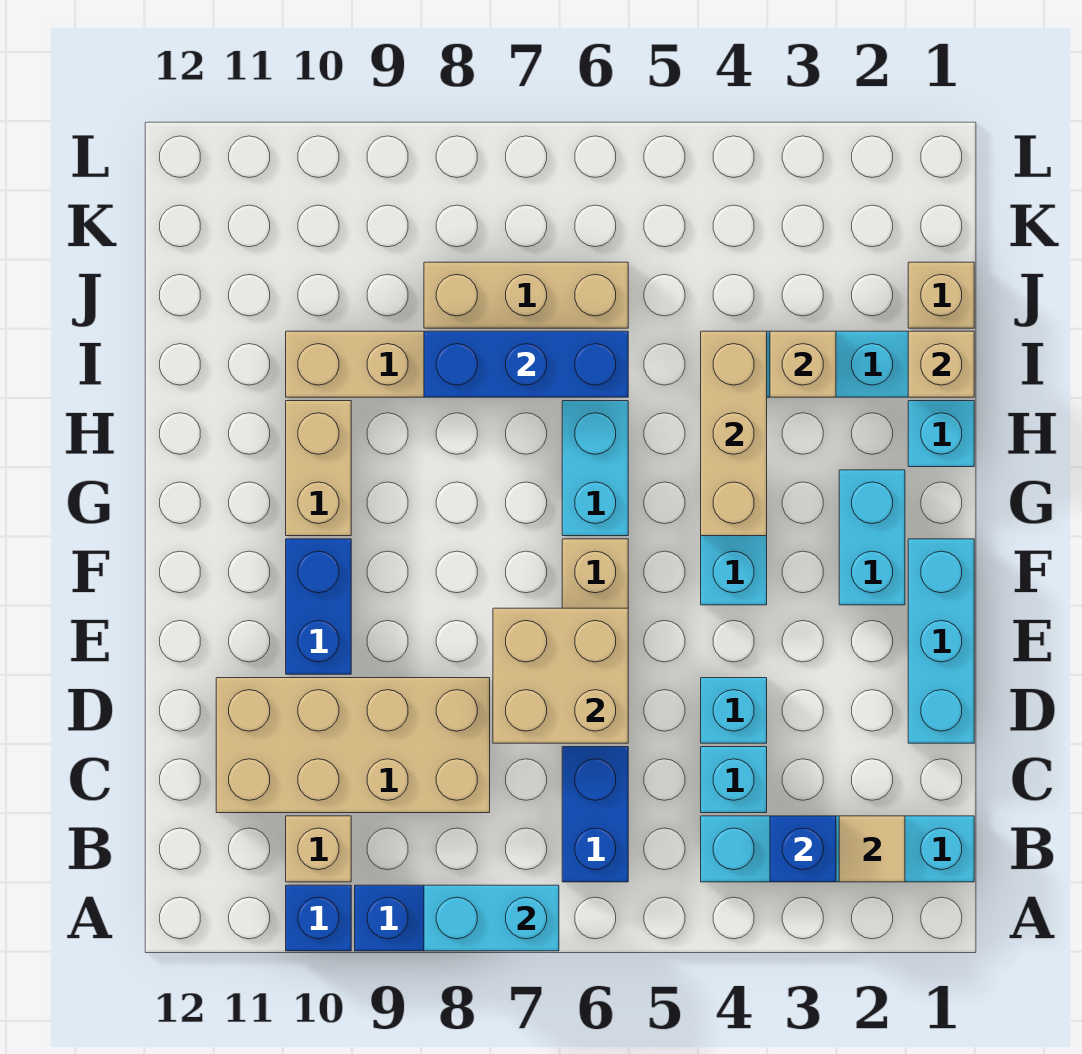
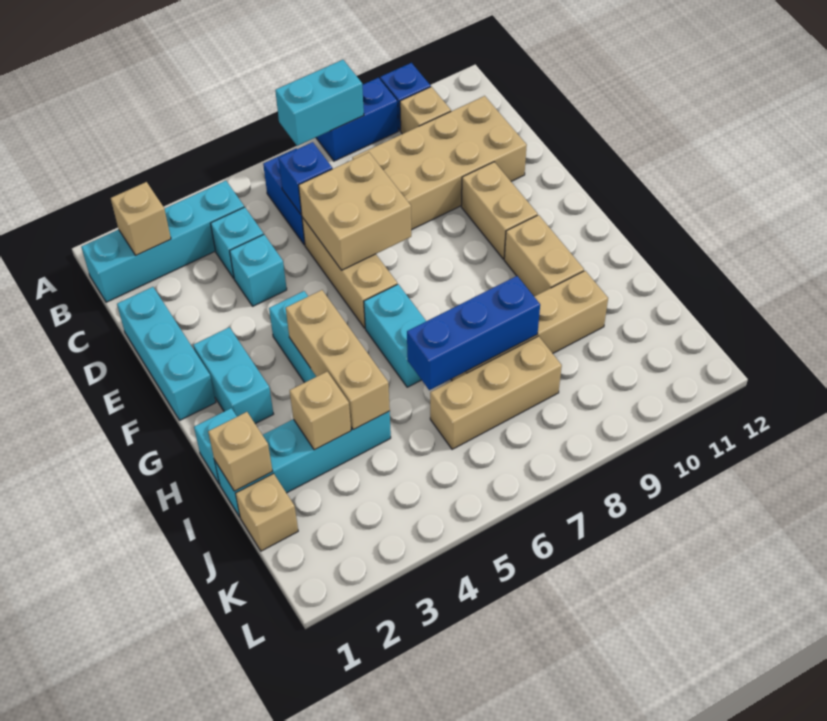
tan 1x1 tile [839,816,905,882] -> tan 1x1 brick [111,182,171,255]
blue 1x1 brick [770,816,836,882] -> blue 1x1 brick moved to [279,142,332,215]
blue 1x2 brick [286,539,351,674] -> tan 1x2 brick [461,162,538,259]

